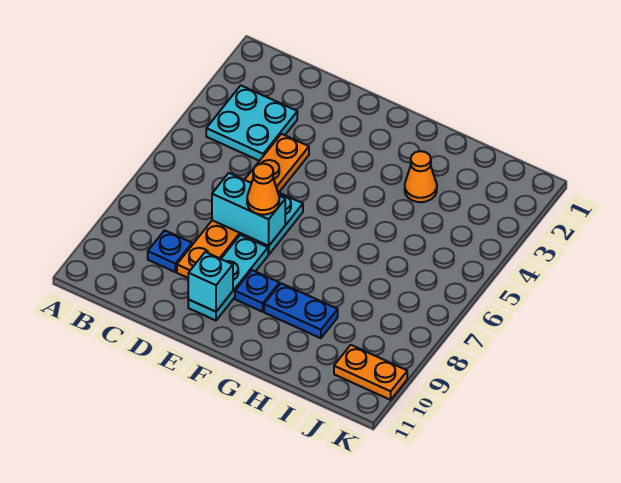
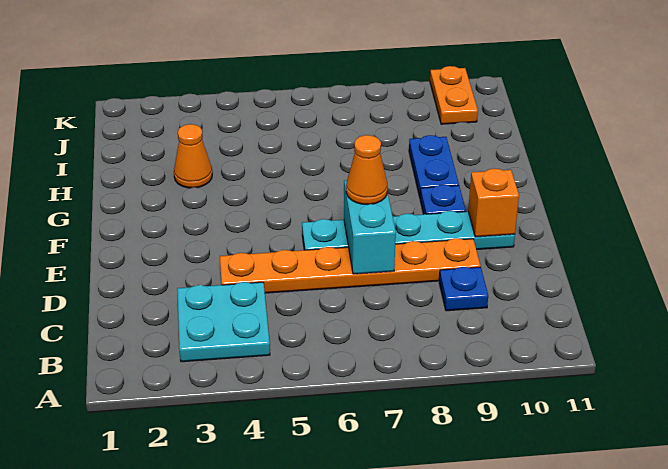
cyan 1x1 brick [188,252,233,312] -> orange 1x1 brick [468,168,519,237]

